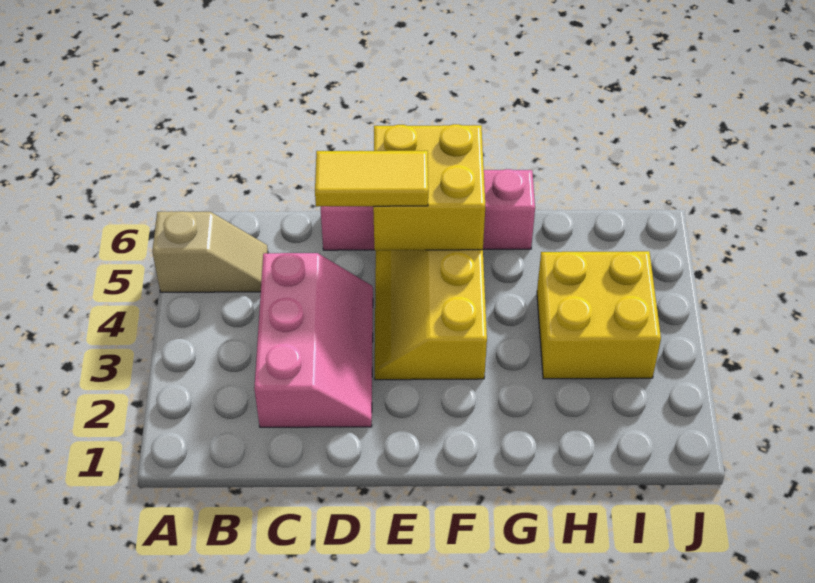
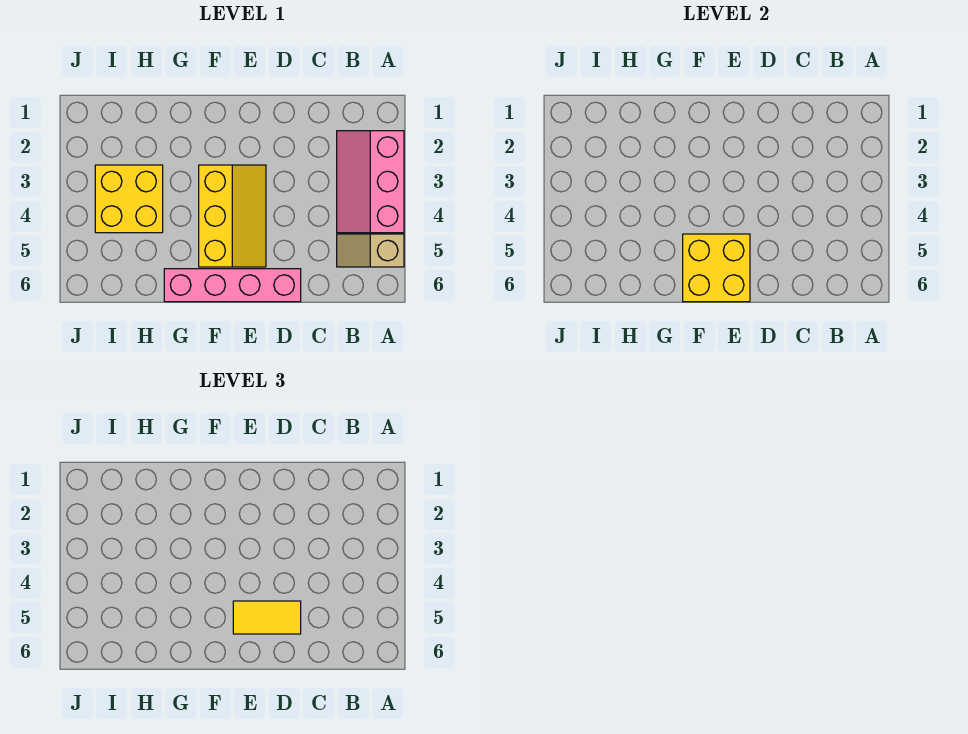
pink 2x3 slope [254,253,373,427] -> pink 2x3 slope moved to [337,131,404,233]

